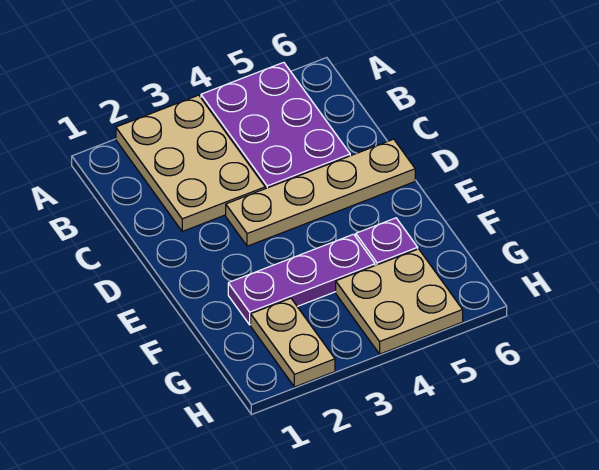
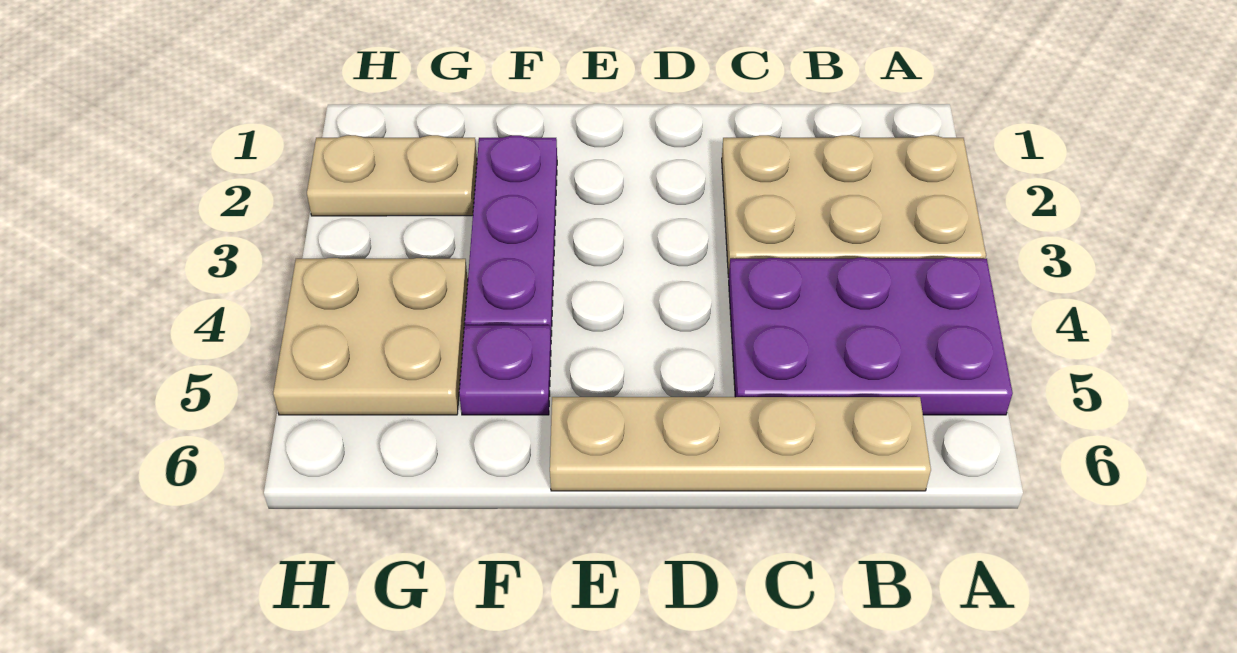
tan 1x4 plate [226,139,415,246] -> tan 1x4 plate turned to [550,397,931,491]

